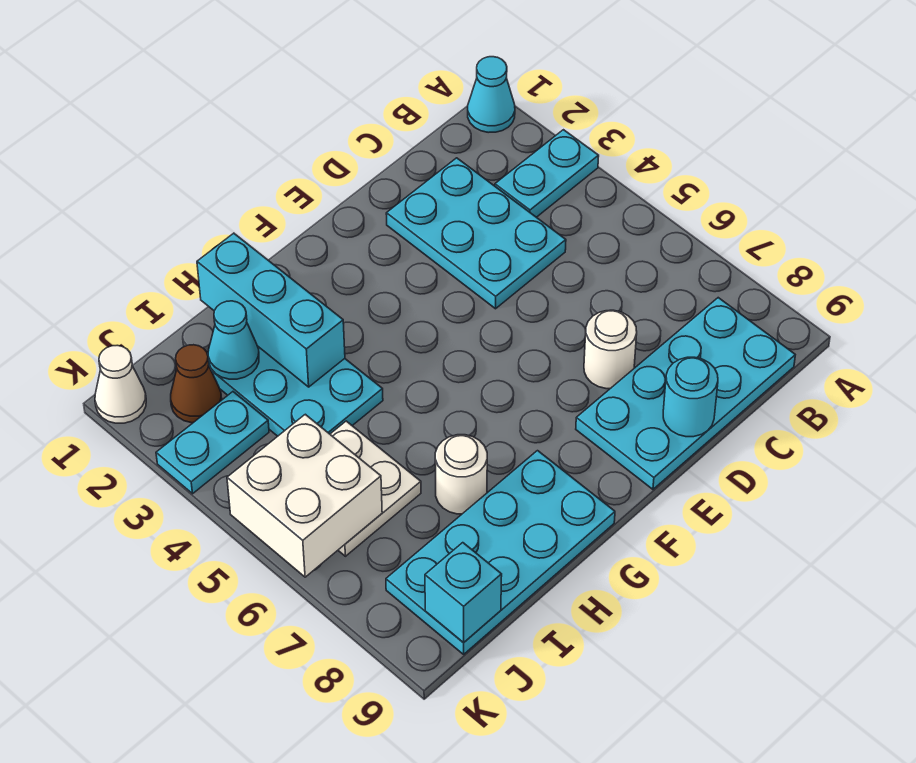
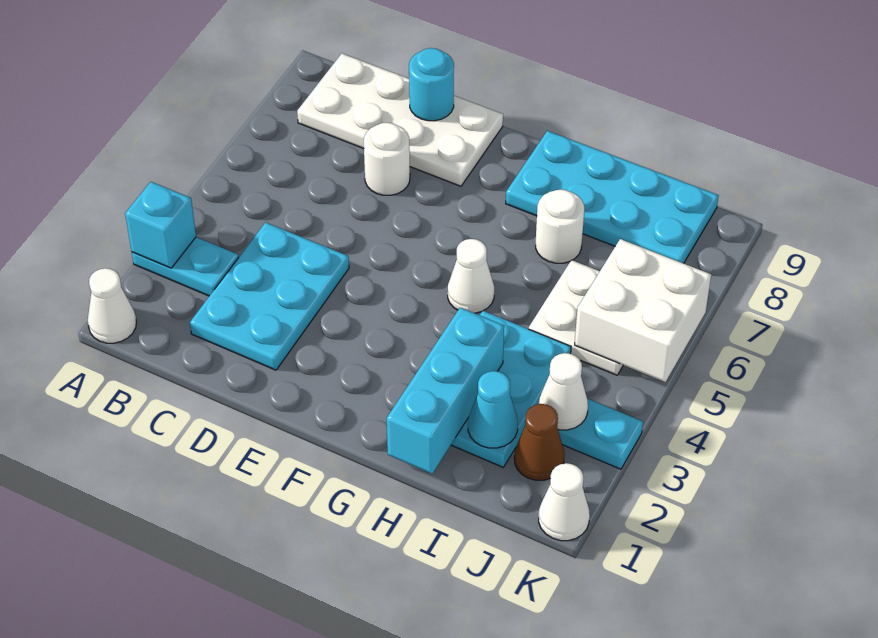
cyan 1x1 cone [468,57,515,133] -> white 1x1 cone [88,268,136,343]
cyan 2x4 plate [576,298,795,489] -> white 2x4 plate [297,54,503,186]
none -> white 1x1 cone [448,239,494,313]
none -> white 1x1 cone [538,353,588,430]
cyan 1x1 brick [425,543,502,643] -> cyan 1x1 brick moved to [125,182,196,268]

